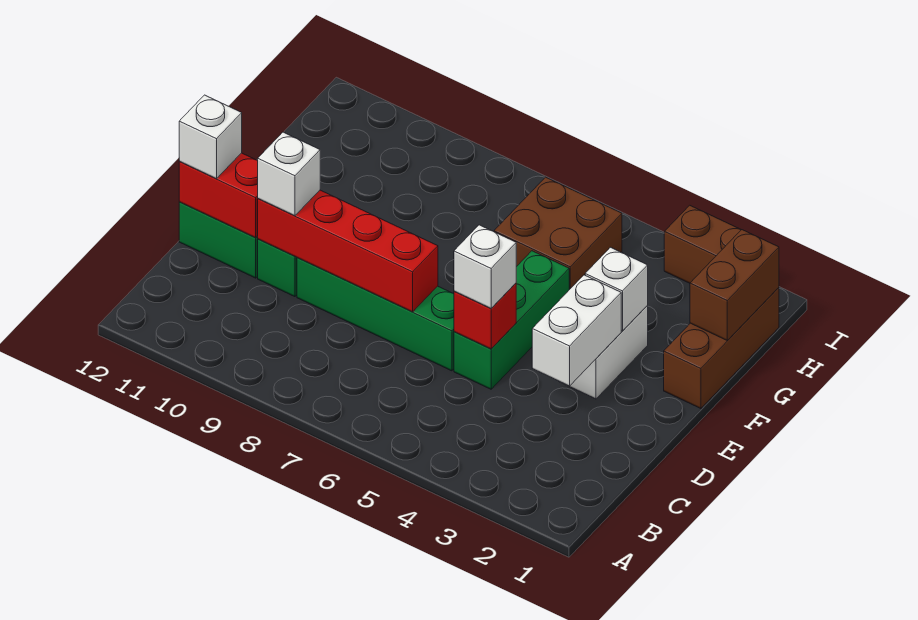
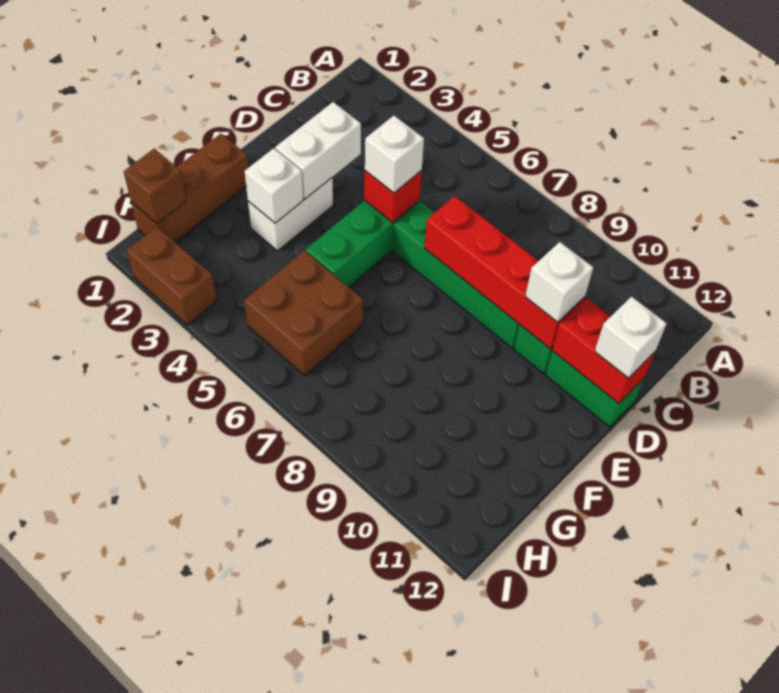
brown 1x2 brick [690,230,779,341] -> brown 1x1 brick [124,149,187,224]

